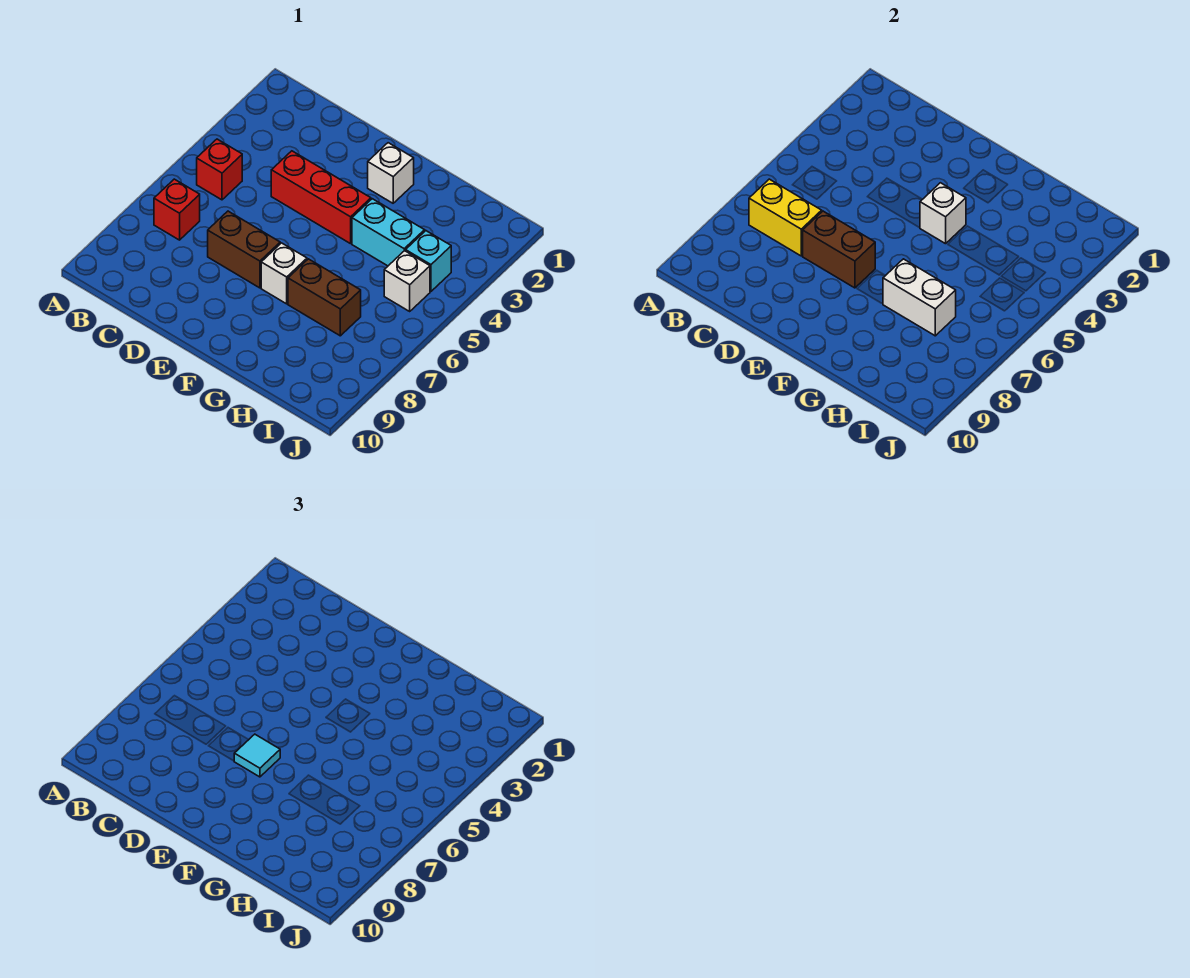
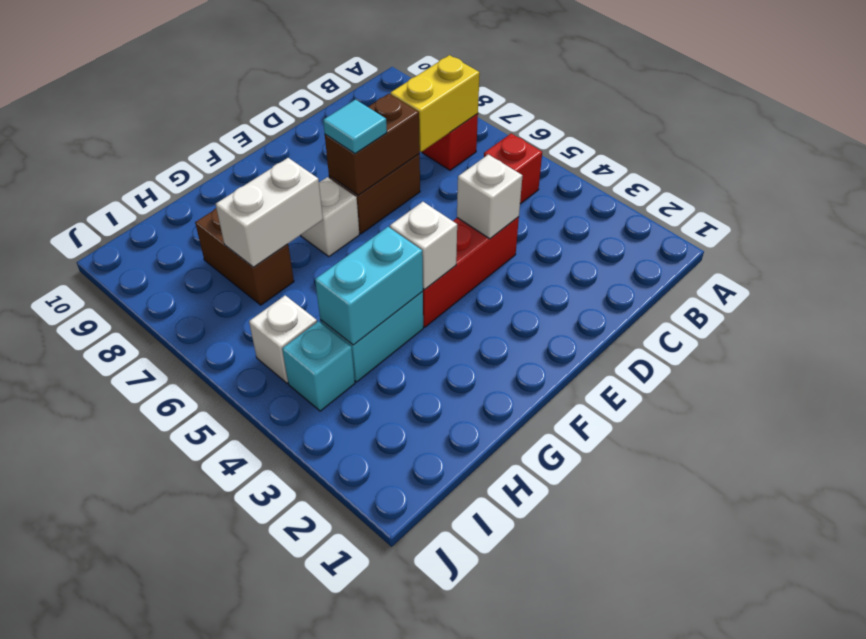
white 1x1 brick [368,143,414,203] -> white 1x1 brick moved to [457,154,522,239]
none -> cyan 1x2 brick [315,227,423,345]
brown 1x2 brick [288,259,361,336] -> brown 1x2 brick turned to [195,208,294,305]

